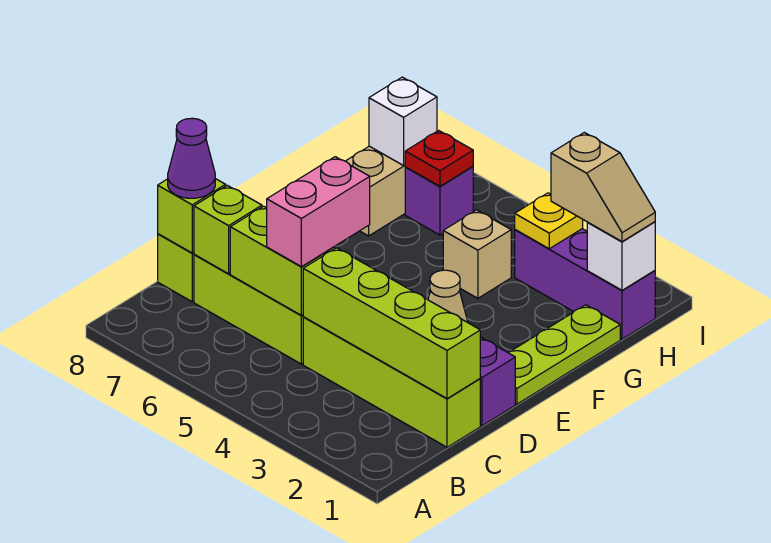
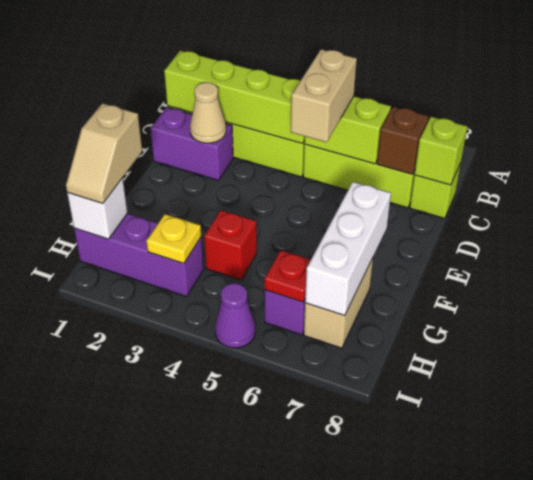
pink 1x2 brick [267,157,370,267] -> tan 1x2 brick [291,49,357,142]
lime 1x1 brick [194,185,262,274] -> brown 1x1 brick [377,107,429,174]
purple 1x1 cone [168,118,215,198] -> purple 1x1 cone moved to [215,283,255,348]
lime 1x3 plate [508,305,620,404] -> none
tan 1x1 brick [443,210,511,298] -> red 1x1 brick [204,210,257,280]
tan 1x2 slope [551,132,655,242] -> tan 1x2 slope turned to [66,103,142,204]
white 1x1 brick [369,77,437,166] -> white 1x3 brick [305,182,391,316]

